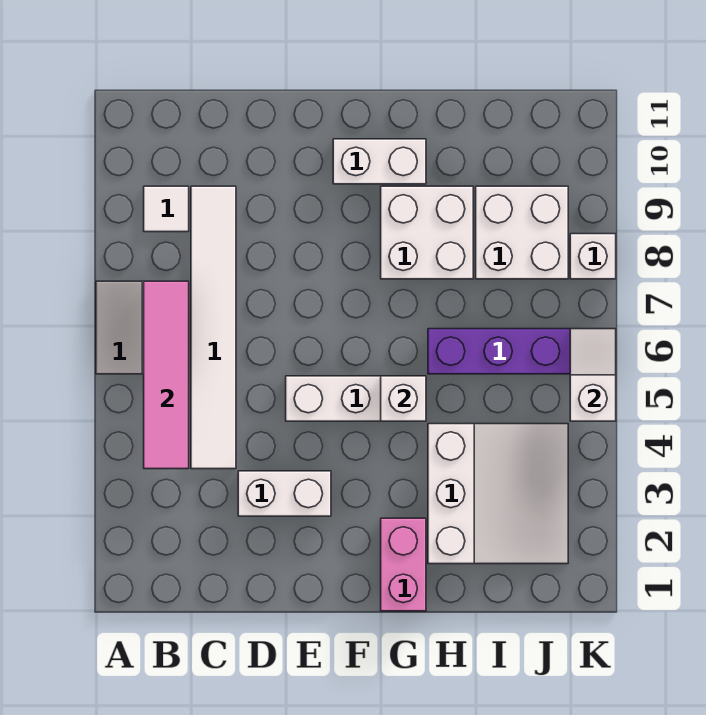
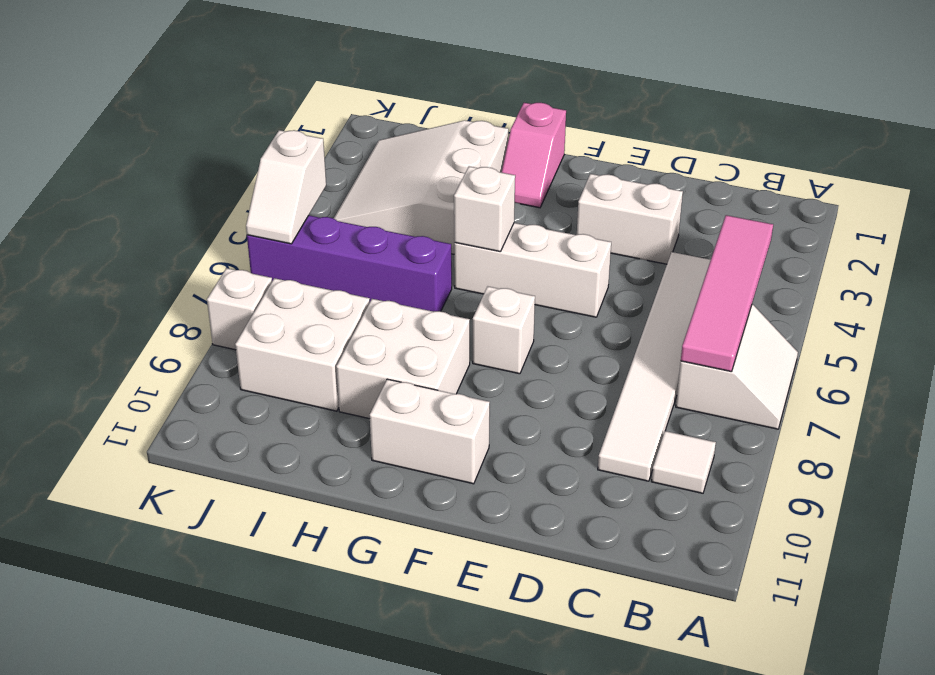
none -> white 1x1 brick [473,286,535,374]
pink 1x2 brick [381,518,426,611] -> pink 1x2 slope [502,103,566,208]

